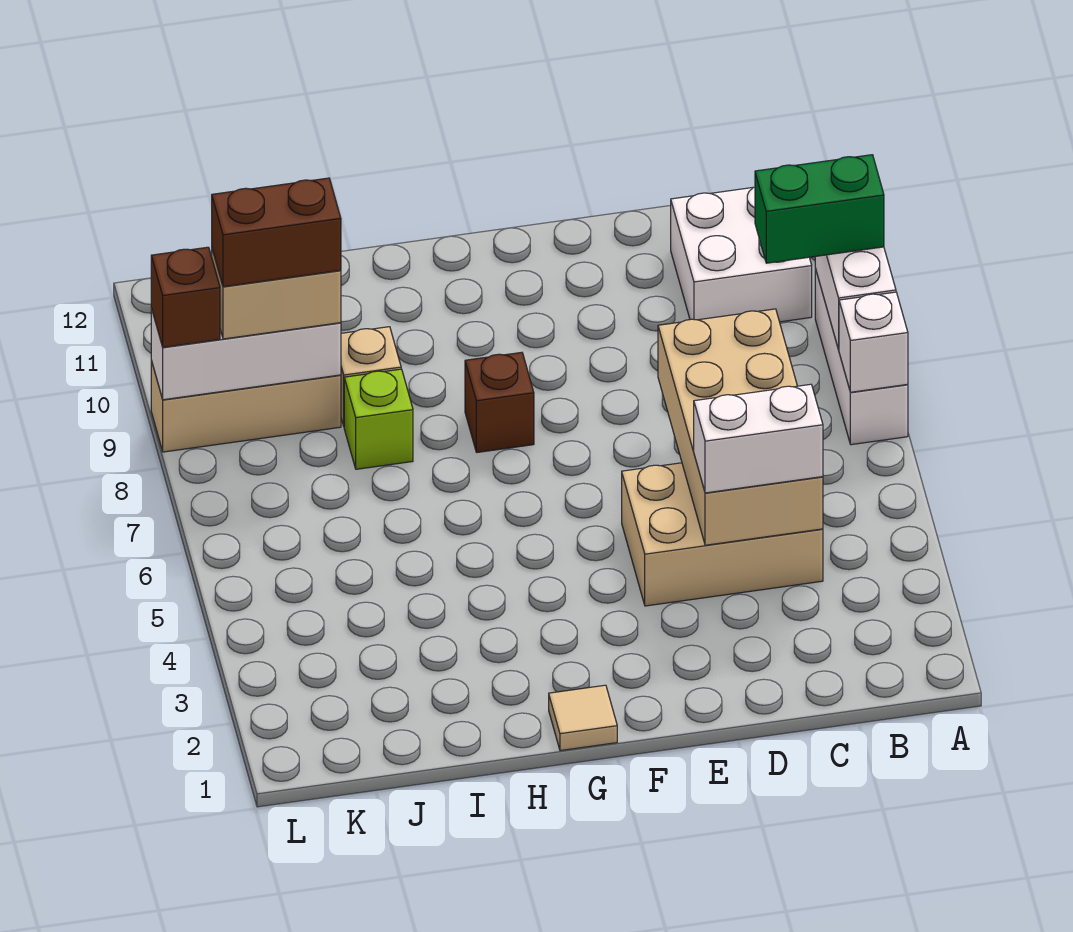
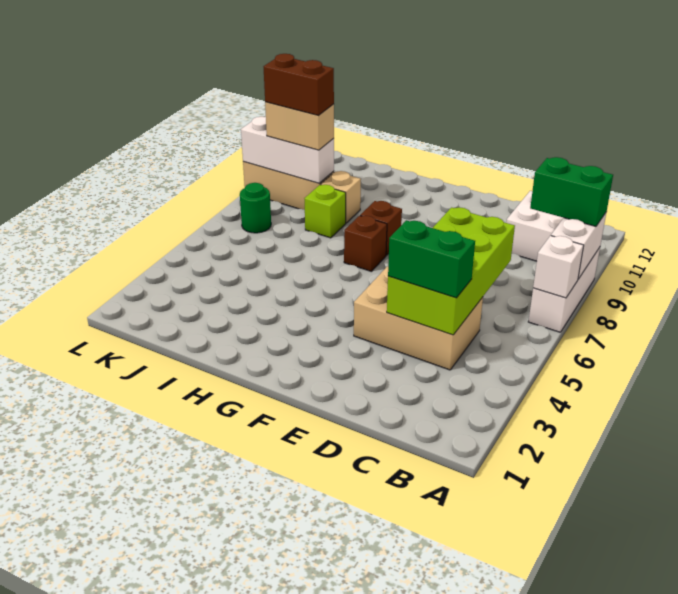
tan 2x4 brick [658,309,823,545] -> lime 2x4 brick [387,207,515,335]
white 1x2 brick [694,384,823,493] -> green 1x2 brick [388,220,475,298]
tan 1x1 tile [549,685,617,751] -> none
none -> green 1x1 round brick [240,183,271,233]
brown 1x1 brick [151,247,220,347] -> brown 1x1 brick moved to [344,216,387,271]

